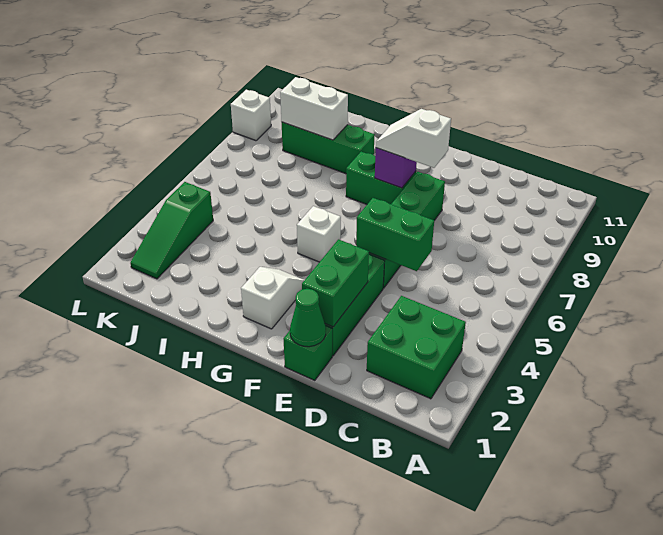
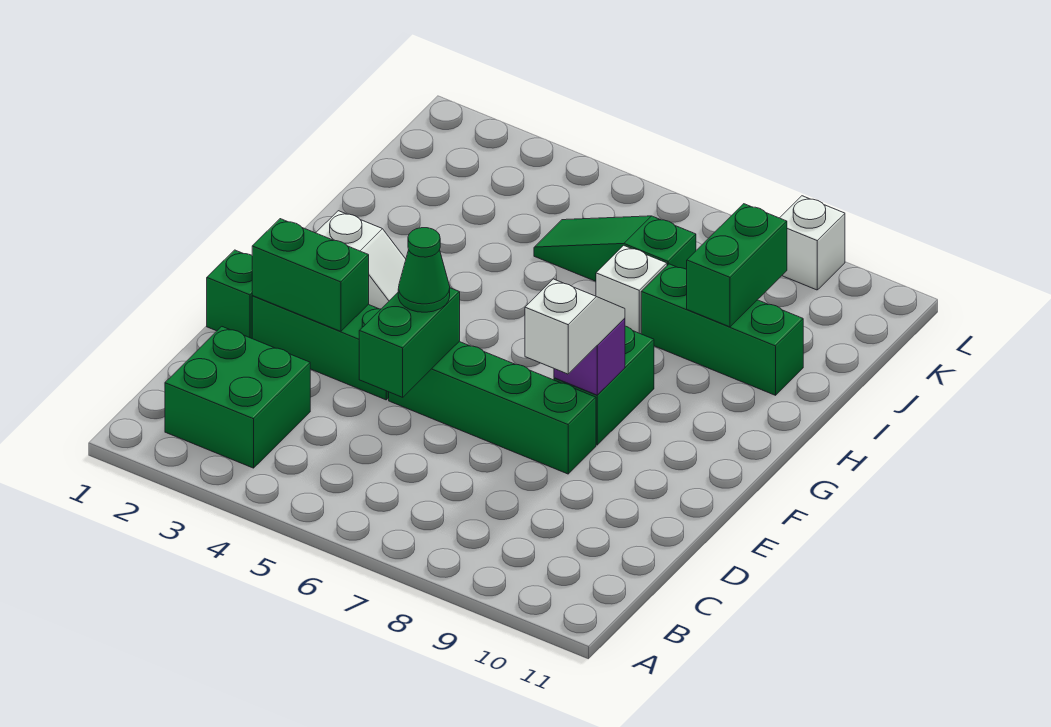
green 1x1 cone [290,289,326,347] -> green 1x1 cone moved to [398,228,450,312]
white 1x1 brick [297,206,341,262] -> white 1x1 brick moved to [596,245,667,334]
green 1x3 brick [282,122,375,174] -> green 1x3 brick turned to [641,264,803,395]
white 1x2 brick [280,77,348,140] -> green 1x2 brick [687,204,787,327]
green 1x3 slope [130,182,213,279] -> green 1x3 slope moved to [534,216,696,281]

